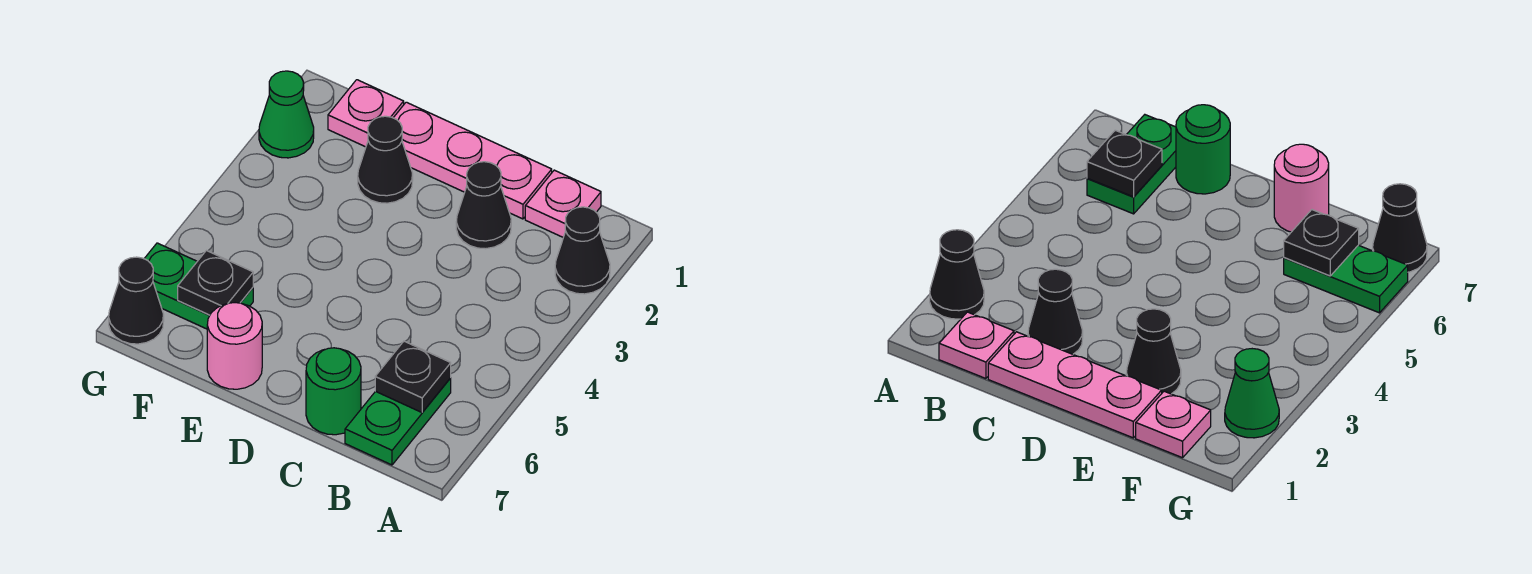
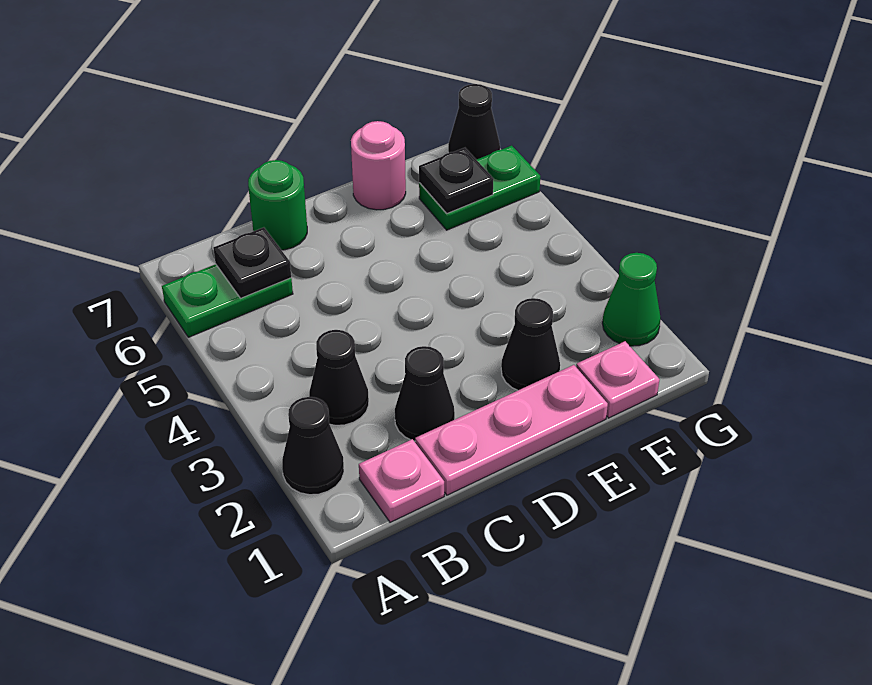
none -> black 1x1 cone [309,330,369,425]
green 1x2 plate [345,378,451,465] -> green 1x2 plate turned to [162,264,293,337]

